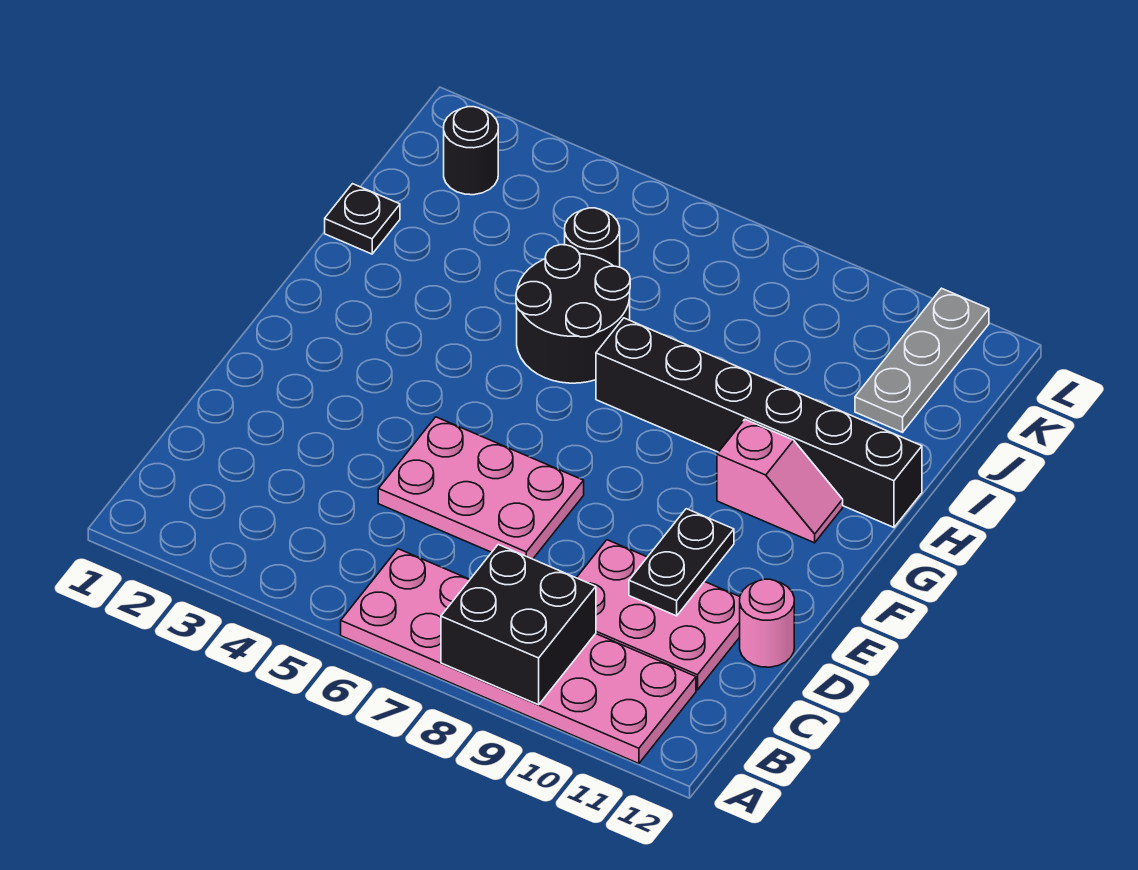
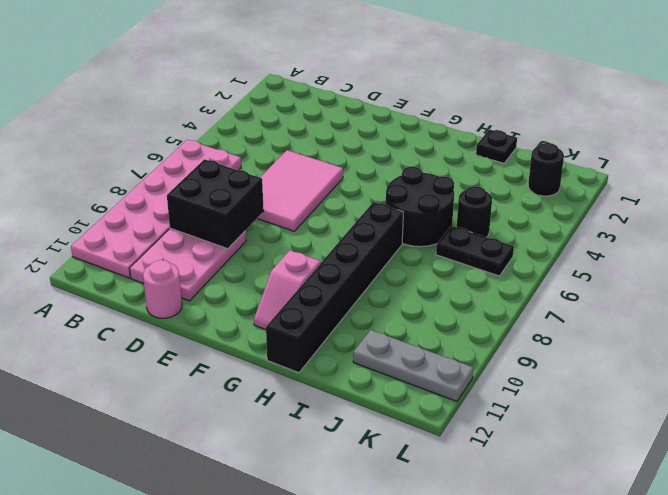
black 2x2 brick [441,545,596,705] -> black 2x2 brick moved to [167,159,264,249]
pink 2x3 plate [378,417,584,559] -> pink 2x3 tile [257,150,343,231]
black 1x2 plate [629,509,734,616] -> black 1x2 plate moved to [436,226,514,276]

